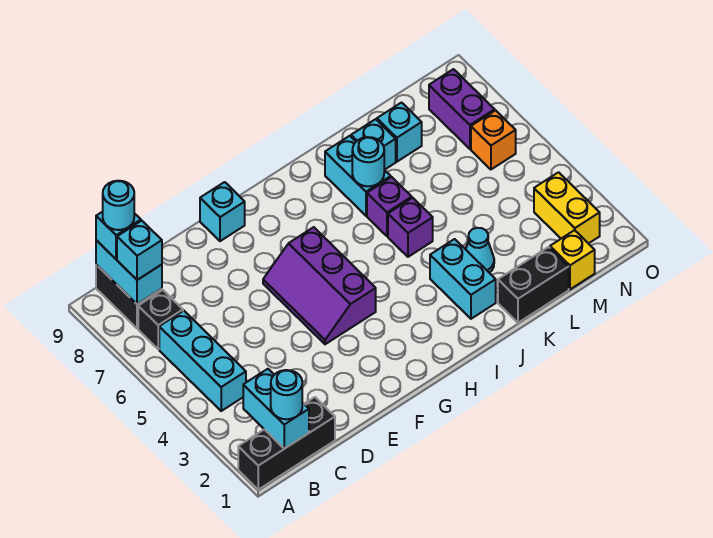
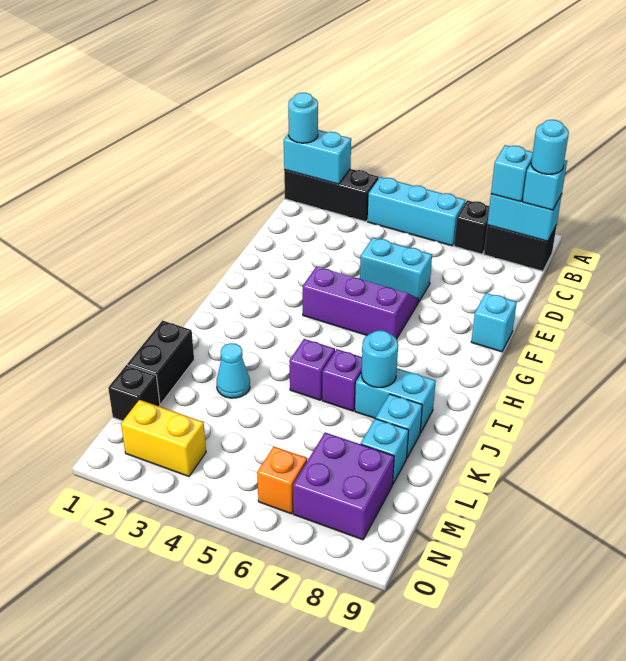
black 1x3 brick [238,397,335,490] -> black 1x3 brick turned to [284,169,379,222]
cyan 1x2 brick [430,239,496,319] -> cyan 1x2 brick moved to [360,238,432,303]
yellow 1x1 brick [550,230,595,289] -> black 1x1 brick [108,365,160,421]
purple 1x2 brick [429,69,495,149] -> purple 2x2 brick [293,432,394,540]

